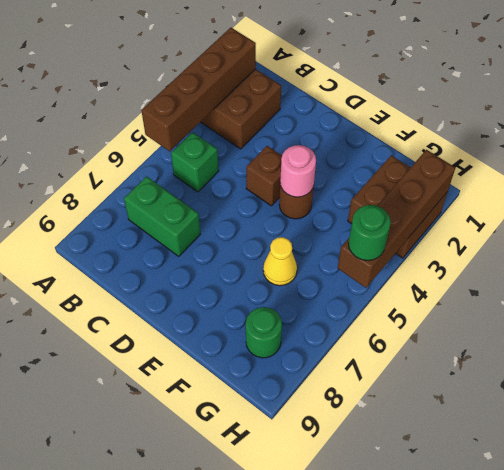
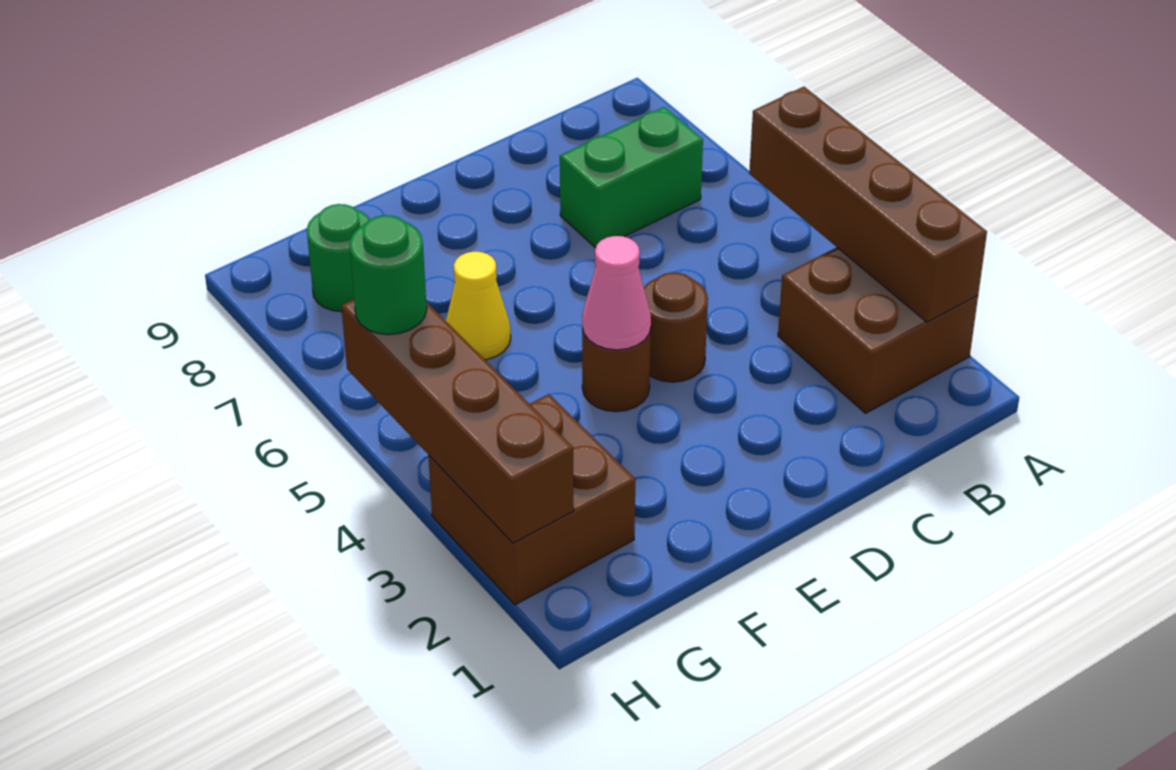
green 1x1 brick [171,132,218,192] -> none
brown 1x1 brick [246,146,282,206] -> brown 1x1 round brick [644,272,708,382]
pink 1x1 round brick [280,145,316,197] -> pink 1x1 cone [582,236,651,350]

